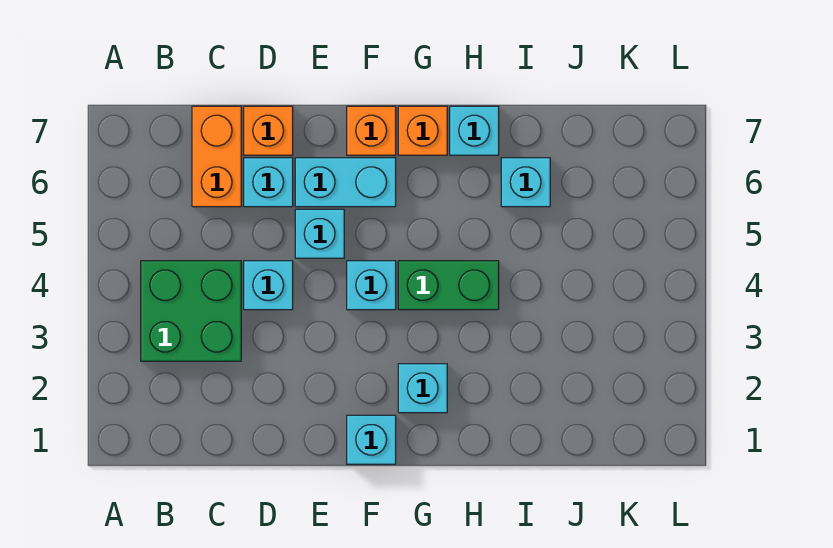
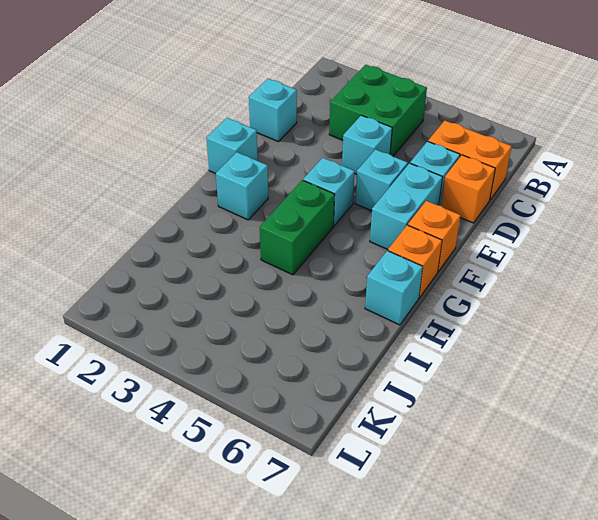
cyan 1x1 brick [501,158,550,207] -> cyan 1x1 brick moved to [249,79,297,142]

